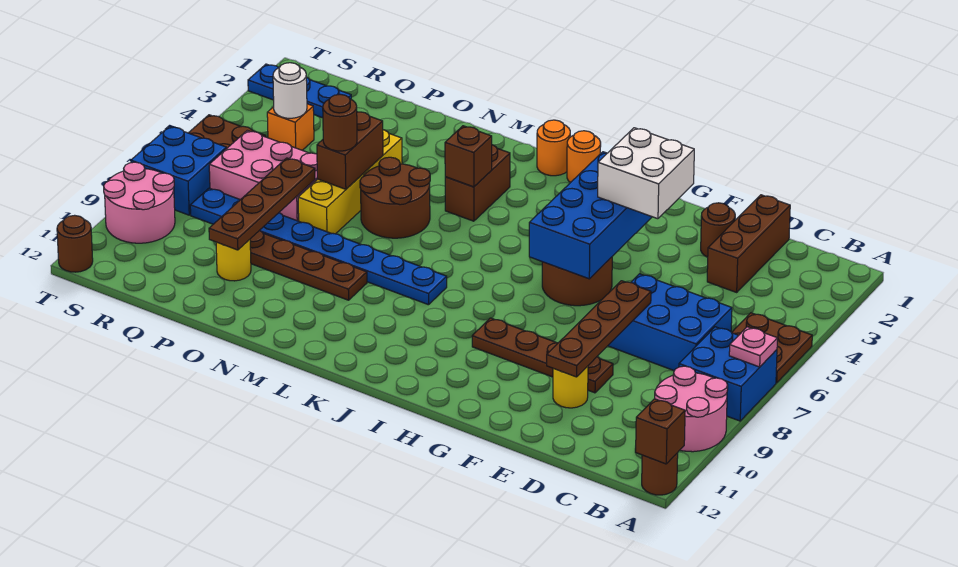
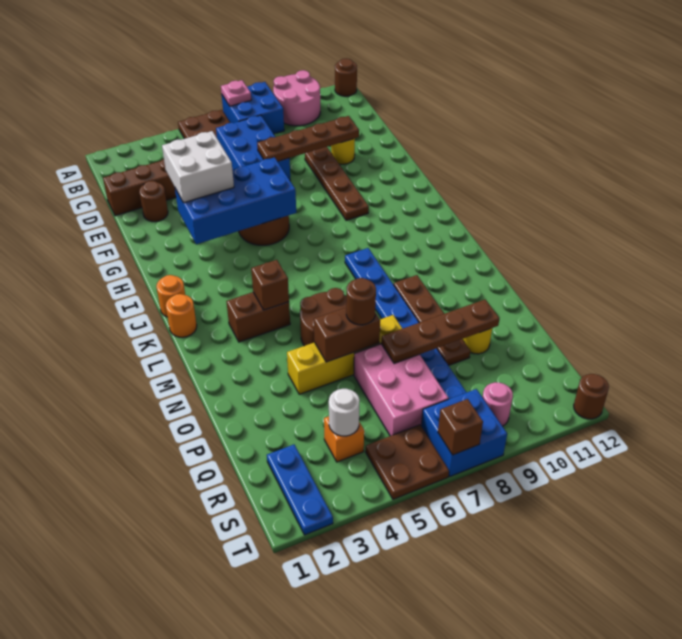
brown 1x1 brick [636,399,685,464] -> brown 1x1 brick moved to [438,399,483,455]
pink 2x2 round brick [104,162,175,243] -> pink 1x1 round brick [483,382,513,426]

